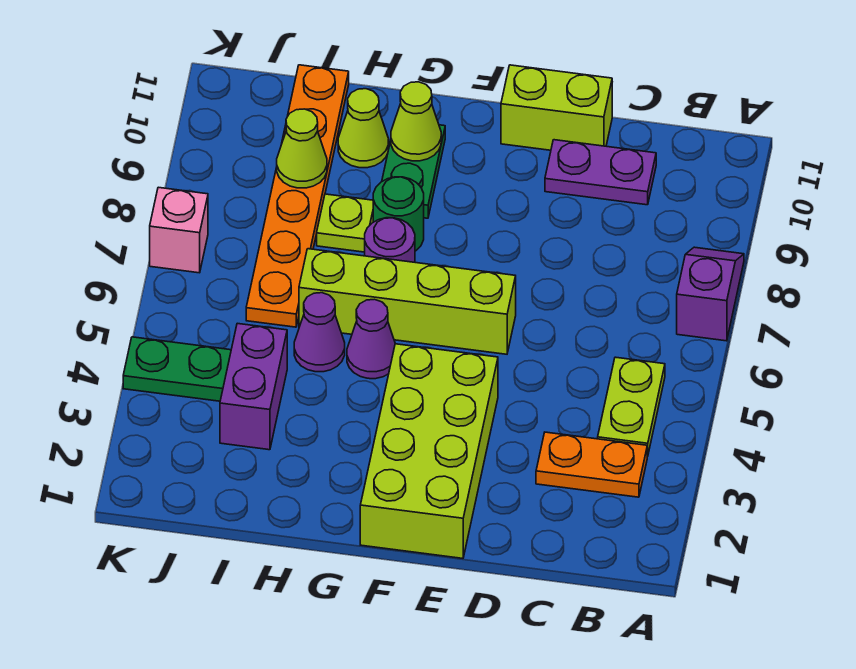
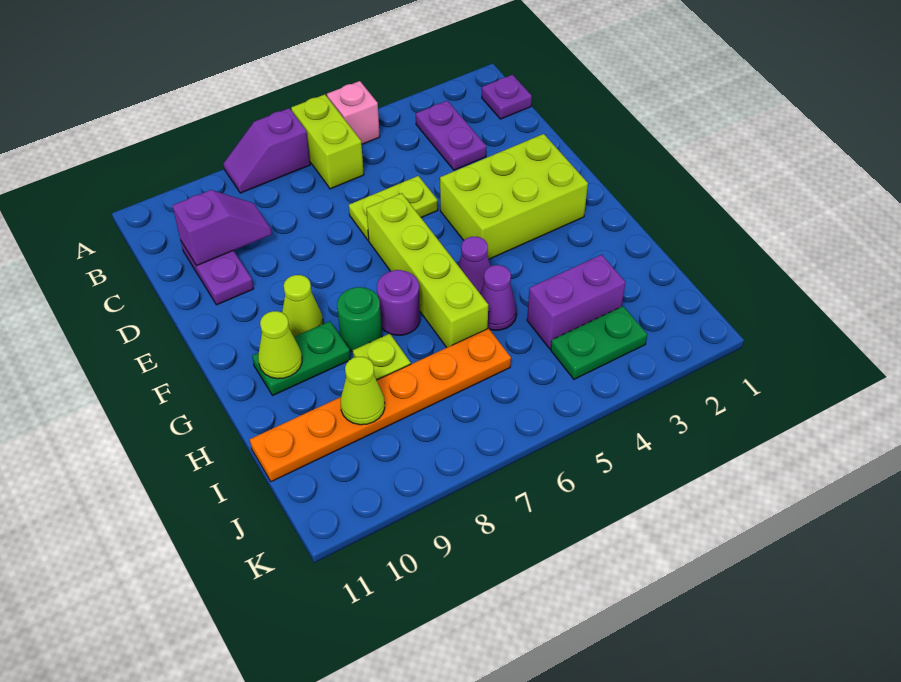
none -> purple 1x1 plate [482,75,532,119]
orange 1x2 plate [536,432,647,497] -> purple 1x2 plate [416,101,486,170]
lime 1x2 plate [598,357,665,456] -> lime 1x2 plate moved to [349,176,438,240]
none -> purple 1x2 slope [172,190,272,266]
lime 1x2 brick [501,65,612,150] -> lime 1x2 brick moved to [291,94,364,189]
lime 2x4 brick [360,344,498,558] -> lime 2x3 brick [440,134,588,259]
lime 1x1 cone [338,89,389,168] -> lime 1x1 cone moved to [282,275,323,337]
green 1x2 plate [123,337,231,401] -> green 1x2 plate turned to [551,306,647,379]
pink 1x1 brick [150,187,208,273] -> pink 1x1 brick moved to [327,81,380,144]

